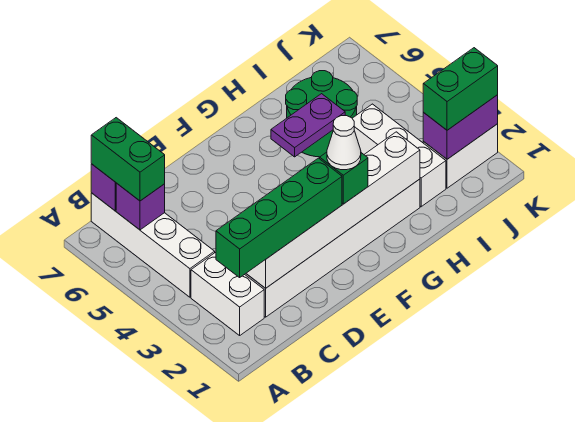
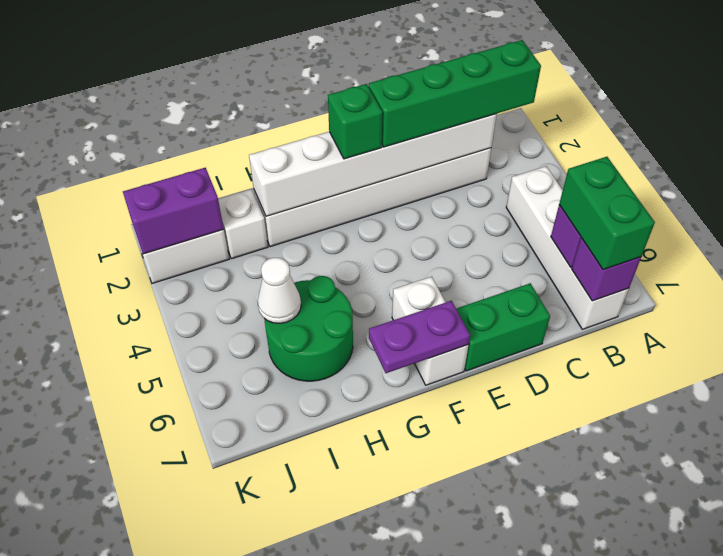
white 1x2 brick [191,252,264,335] -> white 1x2 brick moved to [392,277,468,385]
white 1x1 cone [327,116,361,170] -> white 1x1 cone moved to [258,258,301,323]
purple 1x2 plate [271,94,345,157] -> purple 1x2 plate moved to [369,301,470,373]
white 1x3 brick [352,104,446,207] -> white 1x1 brick [218,189,268,259]
green 1x2 brick [423,48,498,130] -> green 1x2 brick moved to [456,283,550,371]

